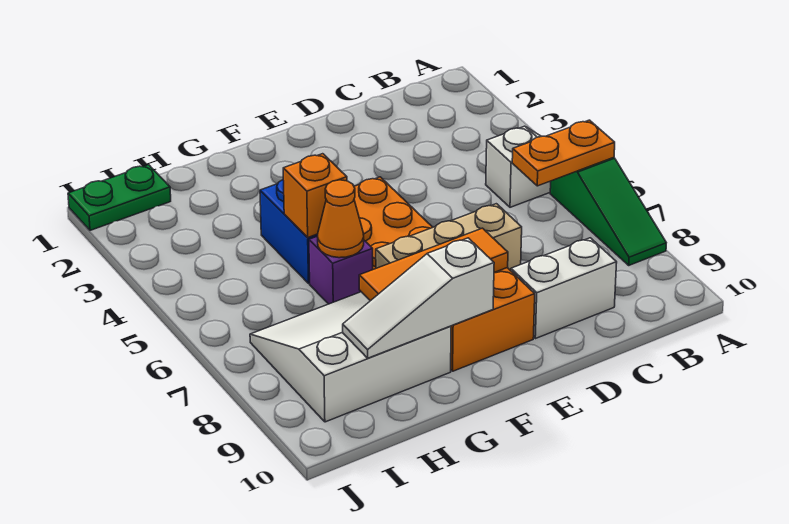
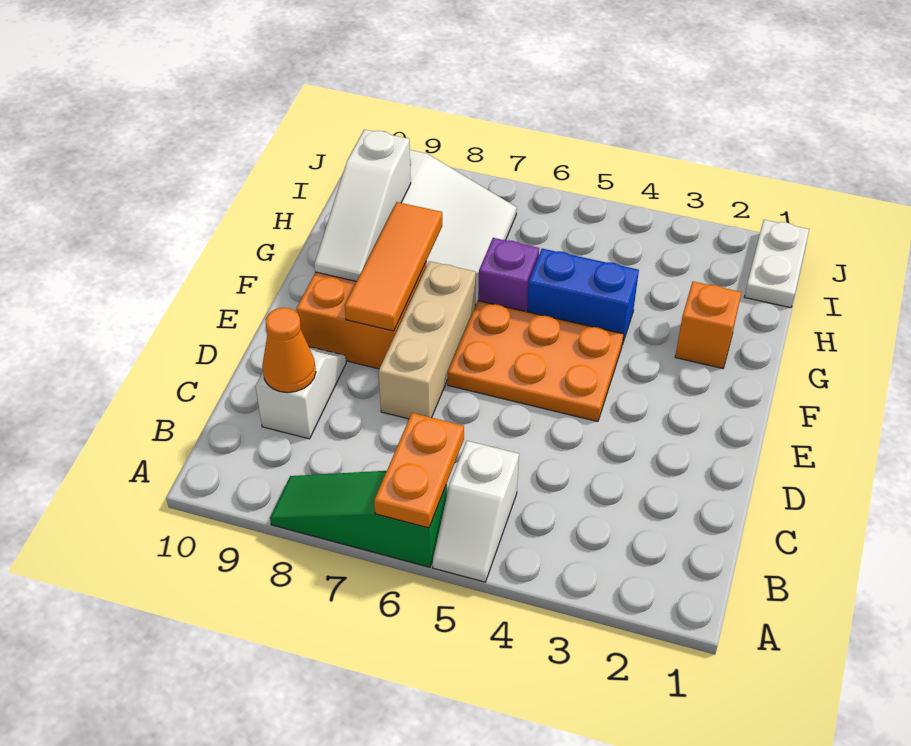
white 1x2 brick [511,238,617,339] -> white 1x2 slope [255,347,346,439]
white 1x3 slope [343,238,494,358] -> white 1x3 slope turned to [314,129,411,281]
orange 1x1 brick [283,154,347,238] -> orange 1x1 brick moved to [675,282,741,368]
orange 1x1 cone [317,180,364,258] -> orange 1x1 cone moved to [262,308,316,392]
green 1x2 plate [68,165,171,230] -> white 1x2 plate [744,220,809,308]

